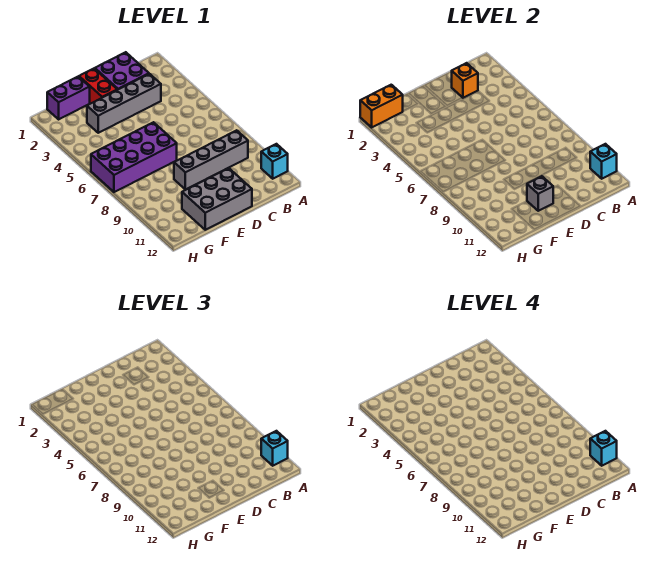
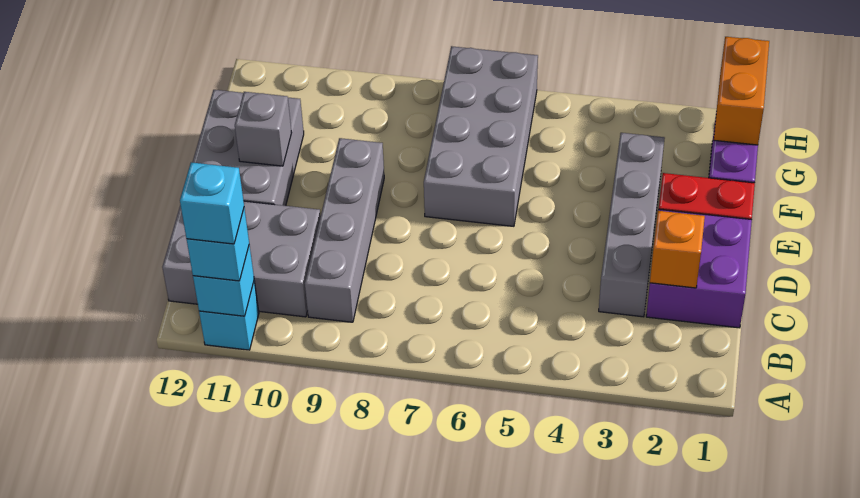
none -> grey 2x3 brick [162,201,321,317]
purple 2x4 brick [91,122,177,192] -> grey 2x4 brick [424,46,538,226]

